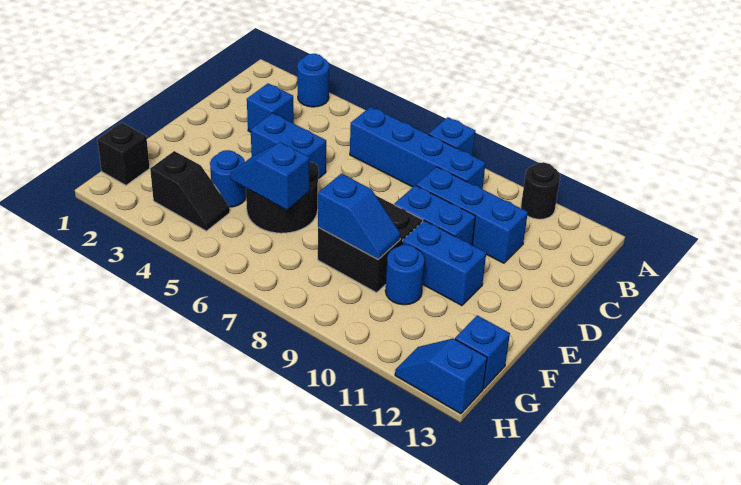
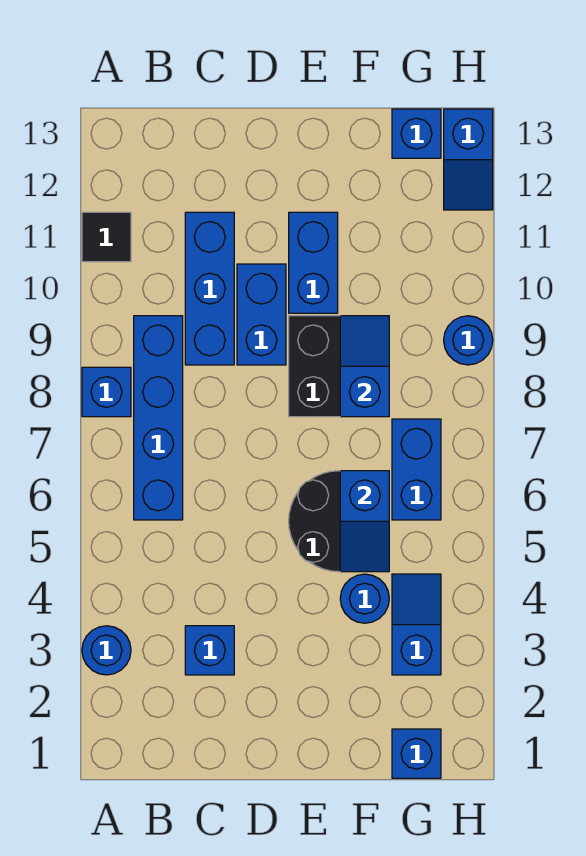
black 1x1 round brick [521,162,560,219] -> black 1x1 tile [82,212,131,262]
blue 1x2 brick [251,113,326,179] -> blue 1x2 brick moved to [392,419,441,520]
blue 1x1 round brick [385,245,425,305] -> blue 1x1 round brick moved to [444,316,493,365]
black 1x1 brick [97,123,150,185] -> blue 1x1 brick [392,729,441,778]
black 1x2 slope [150,151,230,231] -> blue 1x2 slope [392,574,441,675]

